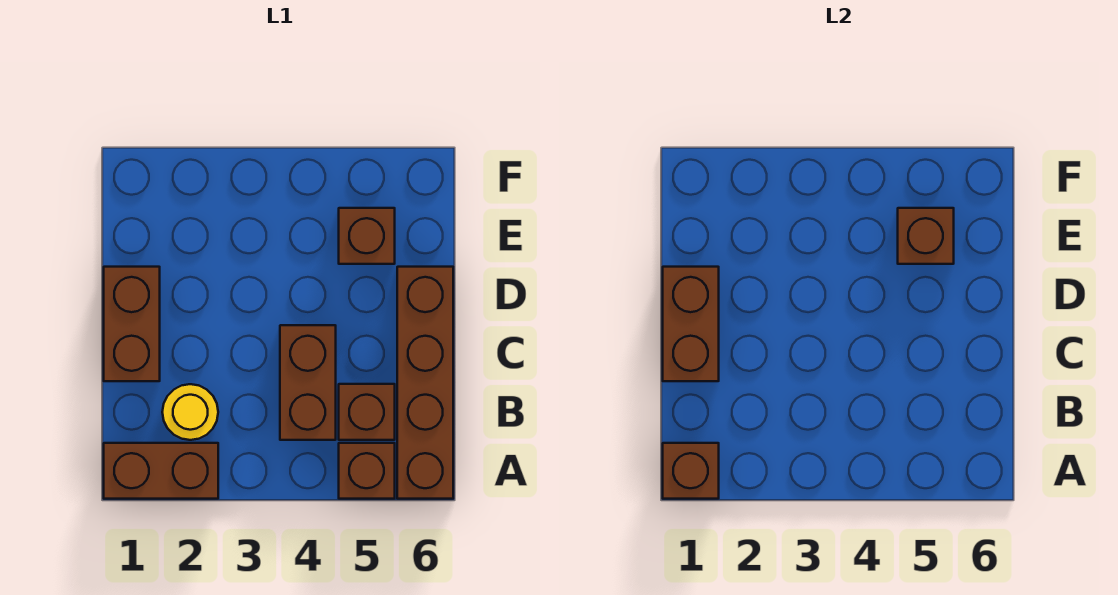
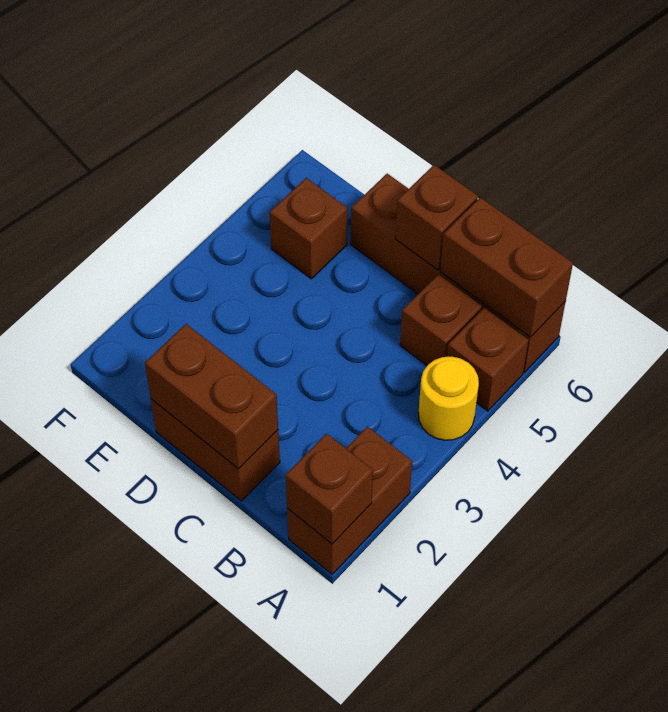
yellow 1x1 round brick [162,384,218,440] -> yellow 1x1 round brick moved to [418,356,479,440]
brown 1x2 brick [280,325,336,440] -> brown 1x2 brick moved to [440,197,573,337]
brown 1x1 brick [898,208,954,264] -> brown 1x1 brick moved to [395,165,478,270]

